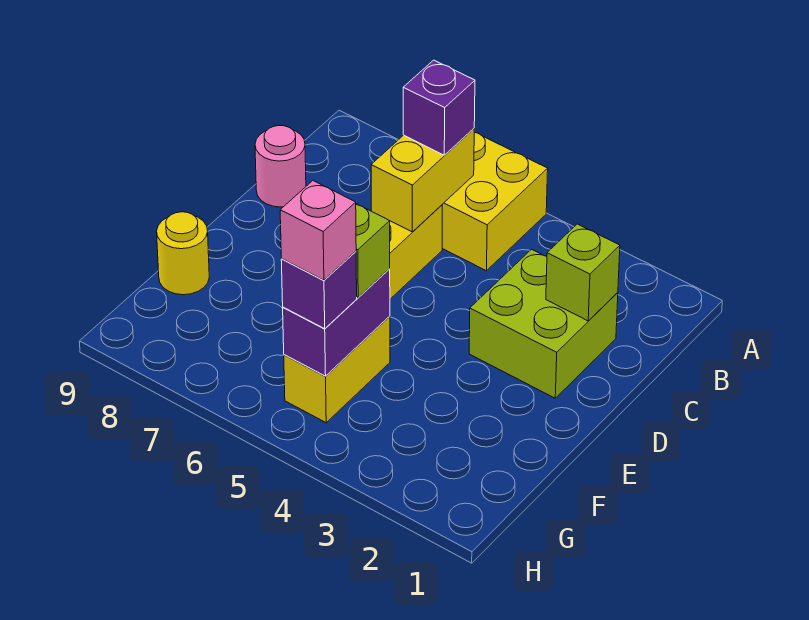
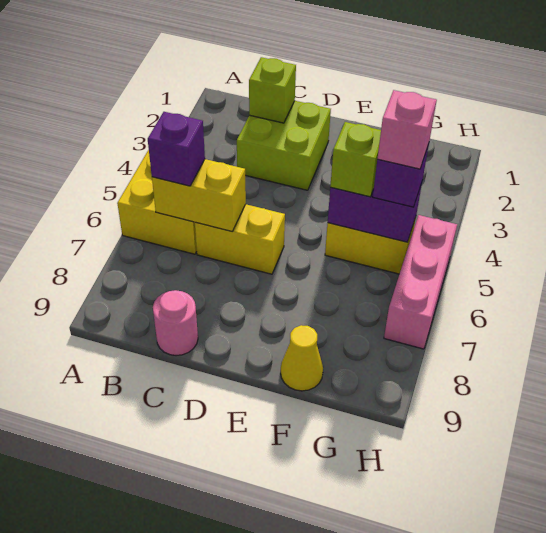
yellow 1x1 round brick [157,212,209,295] -> yellow 1x1 cone [281,325,323,391]
none -> pink 1x3 brick [384,215,457,349]

